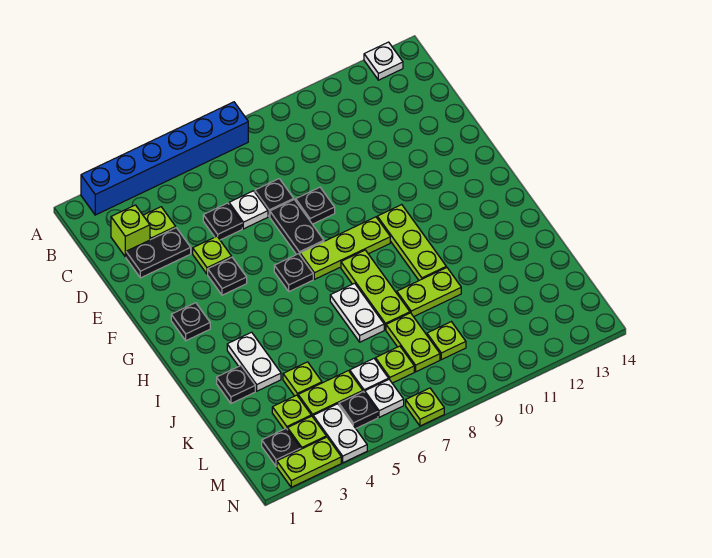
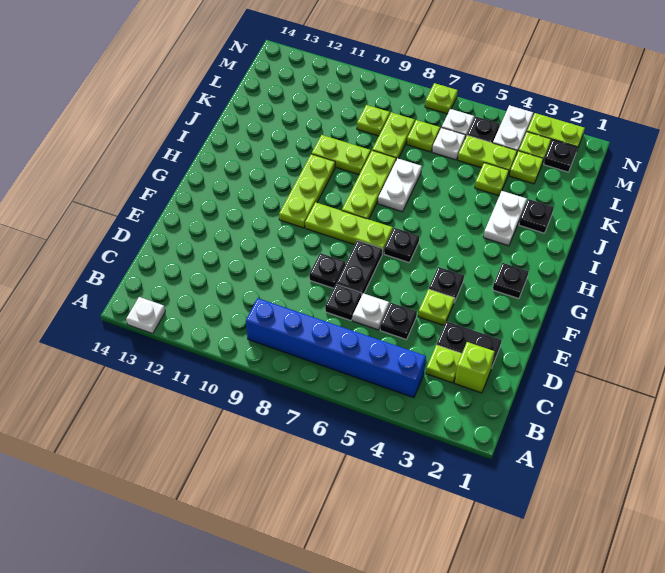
blue 1x6 brick [81,102,248,215] -> blue 1x6 brick moved to [246,298,426,398]

